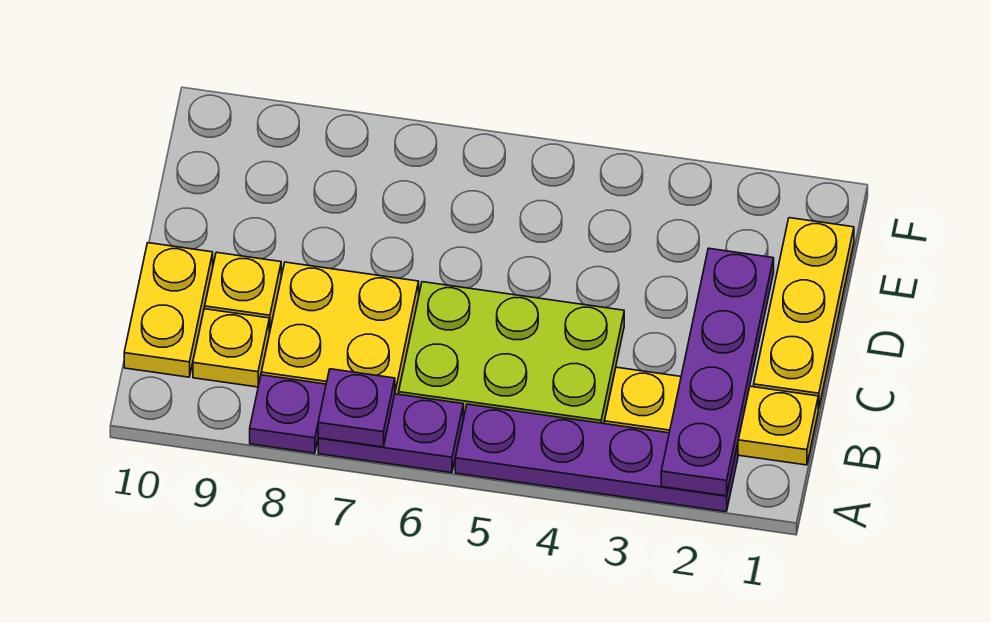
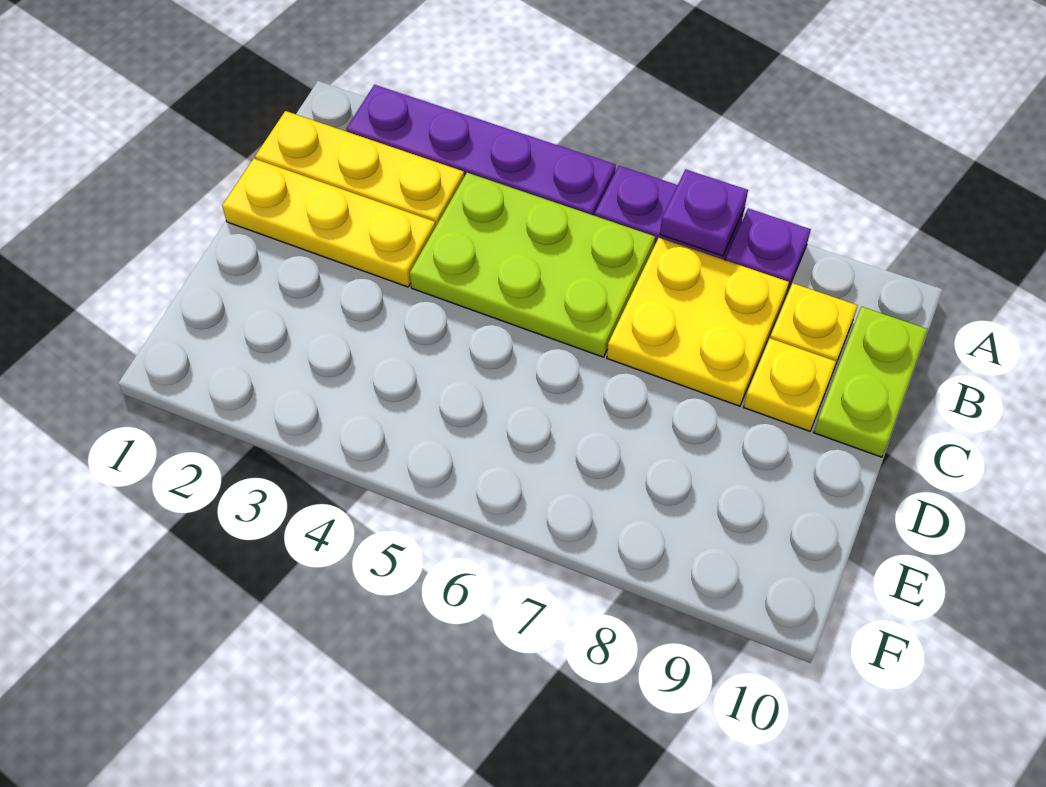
purple 1x4 plate [661,248,774,496] -> none
yellow 1x2 plate [124,243,213,377] -> lime 1x2 plate [814,307,928,457]
yellow 1x3 plate [754,218,854,409] -> yellow 1x3 plate turned to [222,159,436,287]

